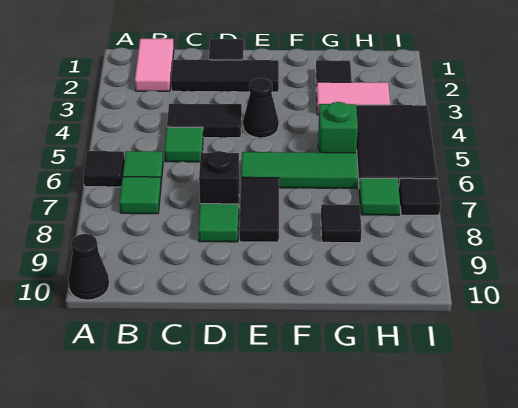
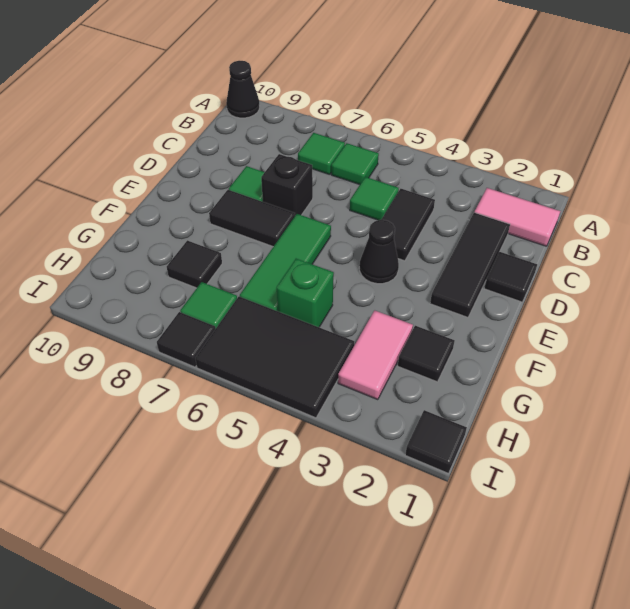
black 1x1 tile [83,151,125,187] -> black 1x1 tile moved to [405,410,467,473]

